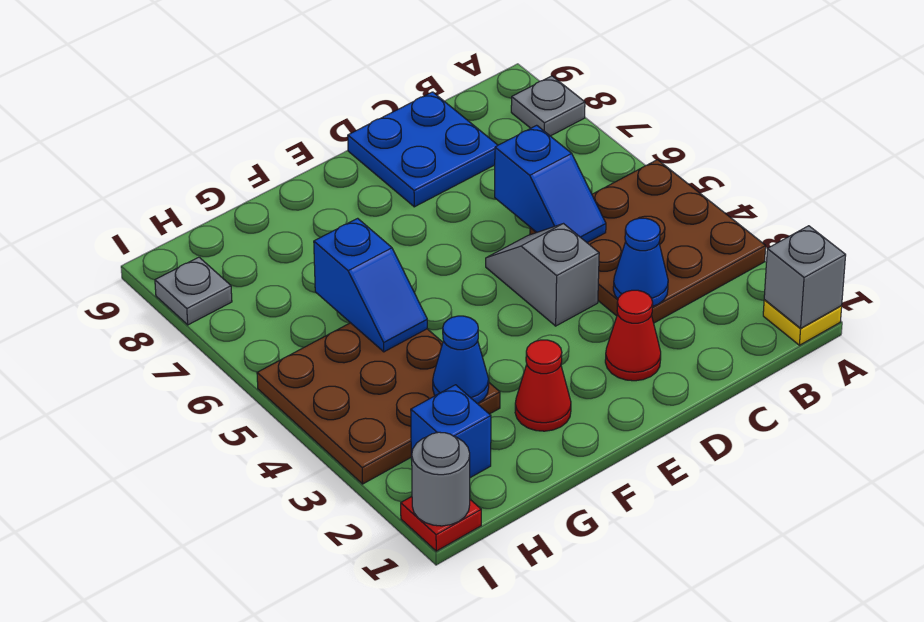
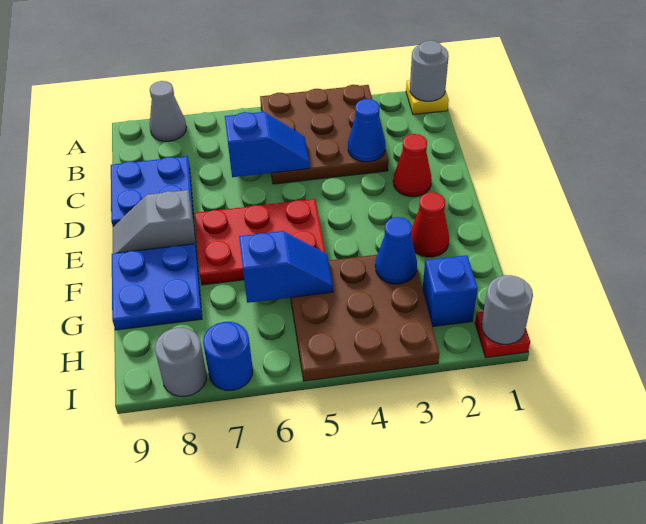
grey 1x1 brick [764,226,846,328] -> grey 1x1 round brick [410,41,449,101]
grey 1x1 plate [511,76,585,136] -> grey 1x1 cone [150,81,186,141]
grey 1x2 slope [486,224,599,326] -> grey 1x2 slope moved to [113,190,197,253]
none -> red 2x3 plate [195,199,326,285]
none -> blue 2x2 plate [112,244,202,330]
none -> blue 1x1 round brick [203,322,253,390]
grey 1x1 plate [155,257,232,325] -> grey 1x1 round brick [155,328,207,396]

